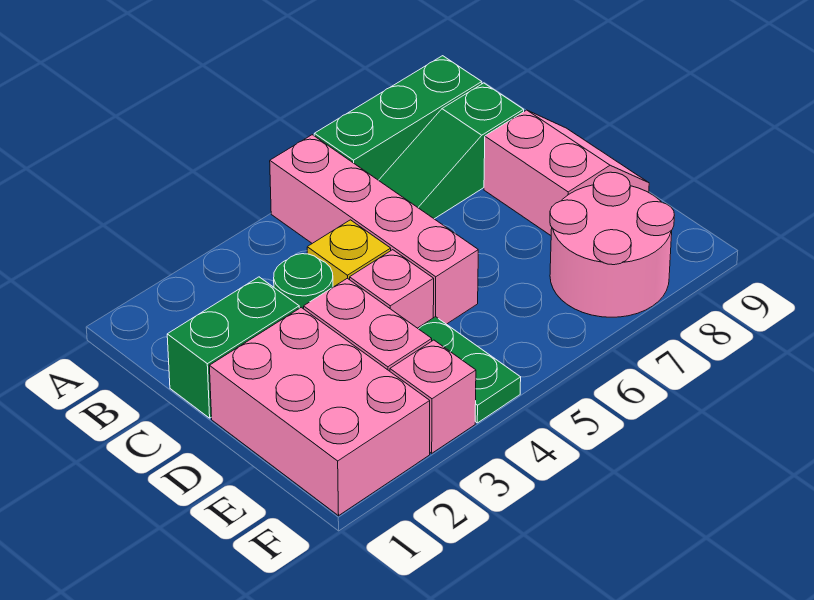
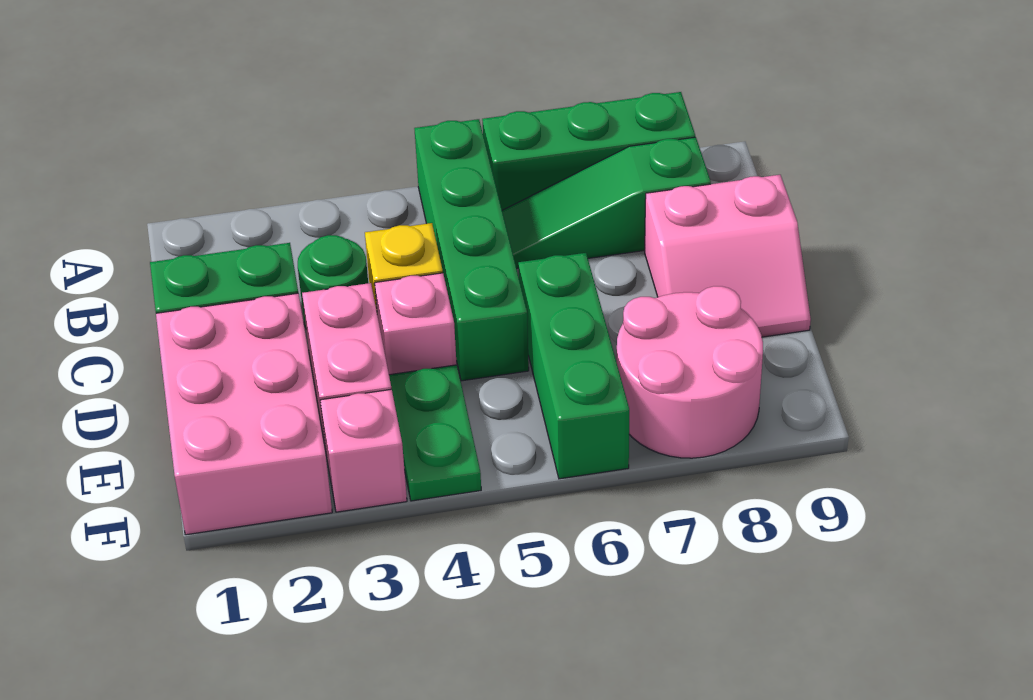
pink 1x4 brick [270,135,478,324] -> green 1x4 brick [414,119,529,381]
pink 2x2 slope [484,110,649,235] -> pink 2x2 slope turned to [645,175,811,337]
none -> green 1x3 brick [518,253,629,479]

